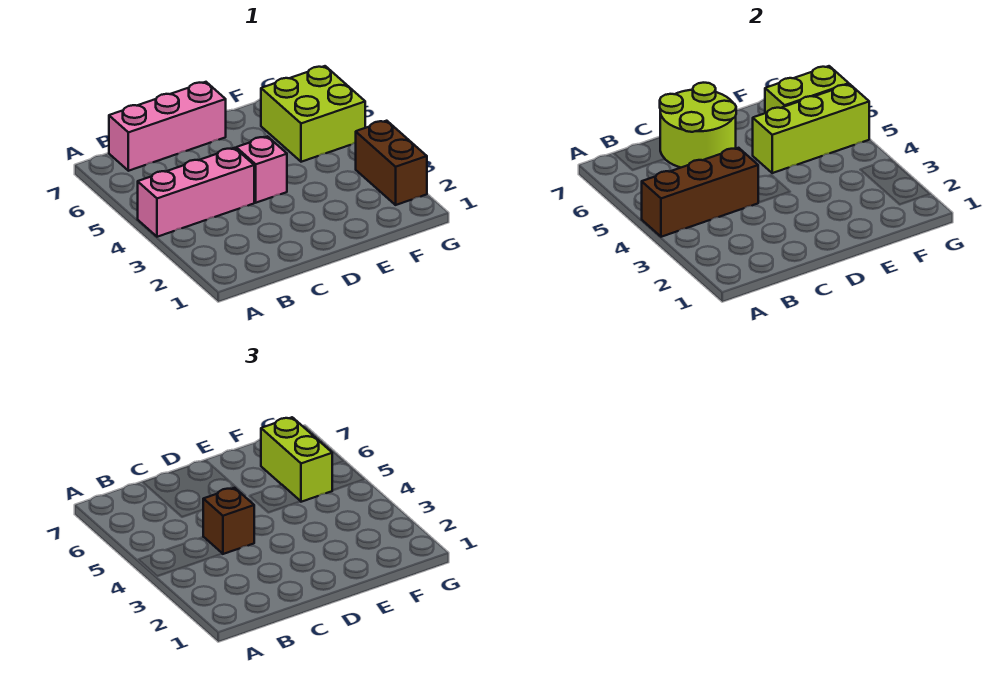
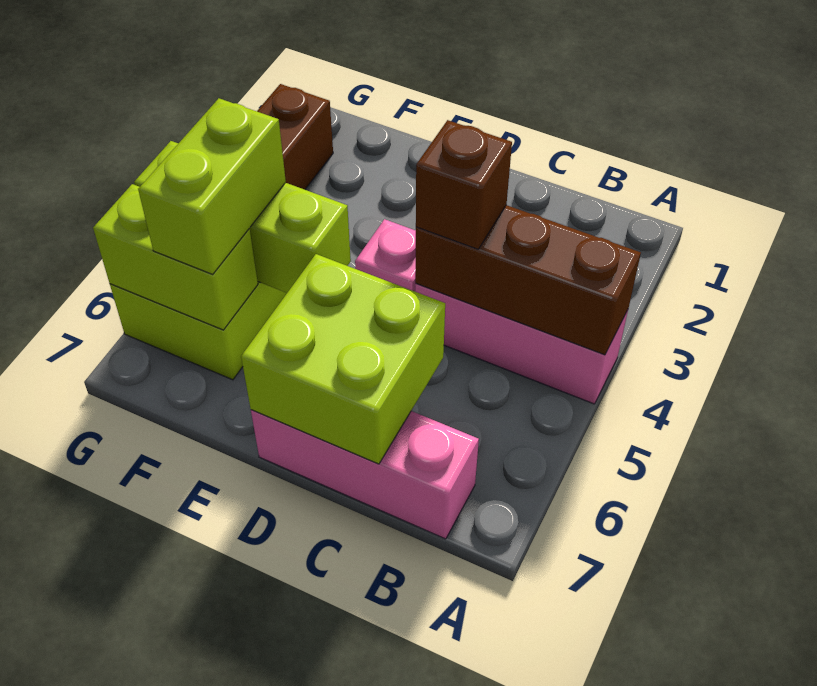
lime 2x2 round brick [660,83,736,168] -> lime 2x2 brick [241,254,445,464]

